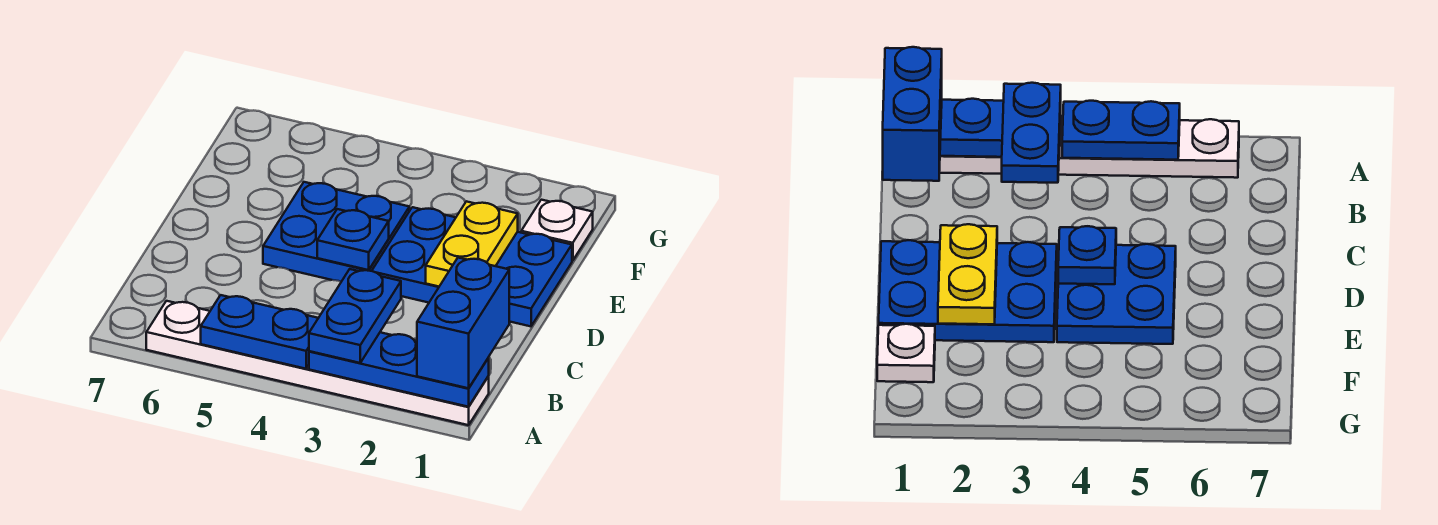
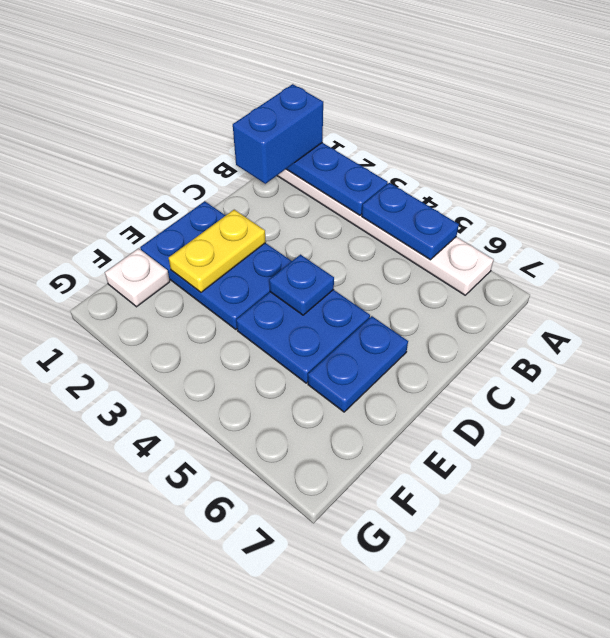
blue 1x2 plate [309,269,401,363] -> blue 1x2 plate moved to [308,316,408,412]

